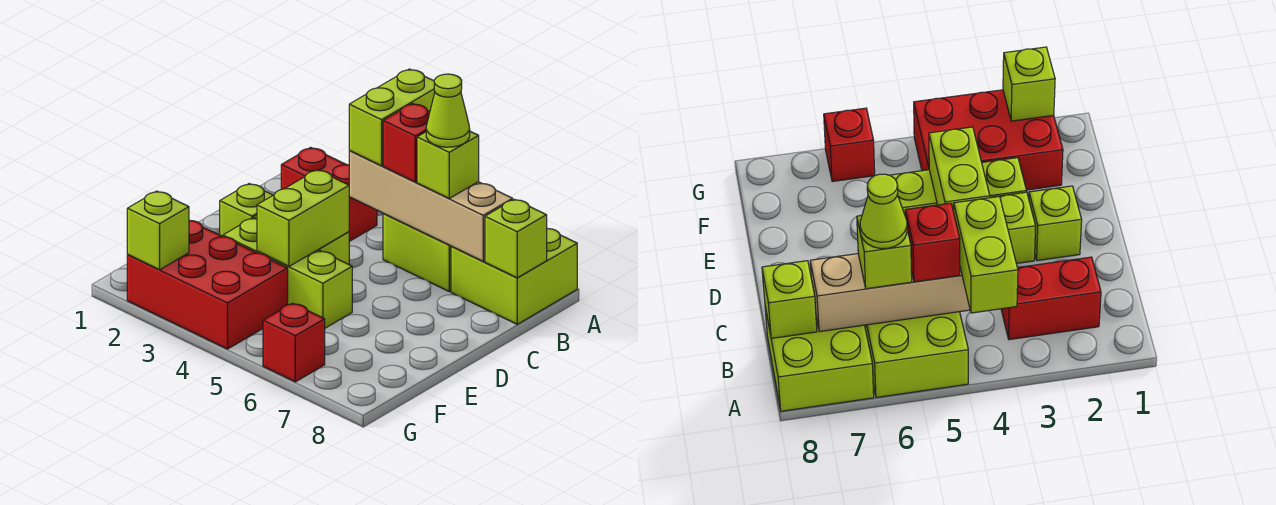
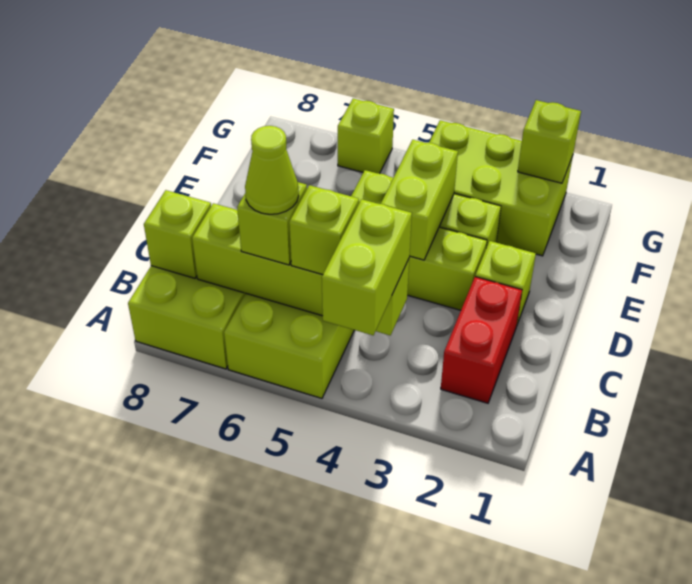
red 1x2 brick [281,147,377,241] -> red 1x2 brick turned to [441,277,522,403]
tan 1x4 brick [349,151,513,261] -> lime 1x4 brick [192,203,409,335]
red 1x1 brick [383,104,430,182] -> lime 1x1 brick [289,185,359,275]
red 2x3 brick [127,220,288,349] -> lime 2x3 brick [429,120,573,256]
red 1x1 brick [263,303,325,382] -> lime 1x1 brick [338,99,394,174]

